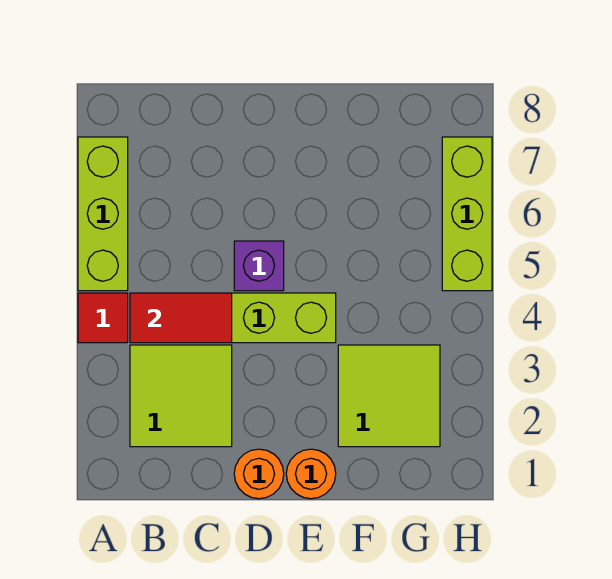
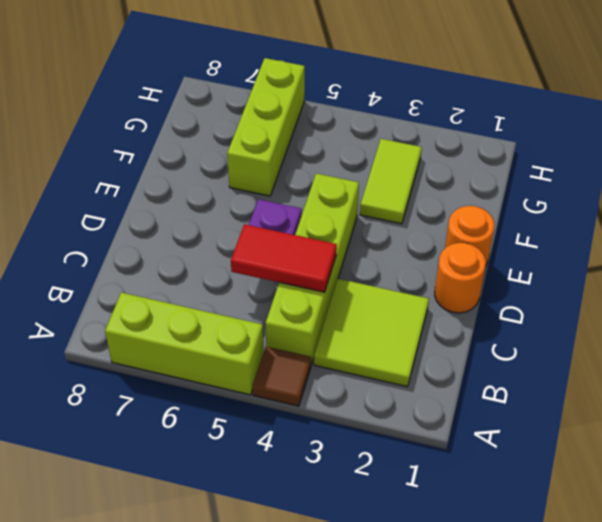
red 1x1 tile [78,293,128,343] -> brown 1x1 tile [253,347,311,406]
red 1x2 tile [130,293,232,343] -> red 1x2 tile turned to [231,224,337,292]
lime 2x2 tile [338,345,440,447] -> lime 1x2 tile [360,139,422,224]
lime 1x3 brick [442,137,492,291] -> lime 1x3 brick turned to [227,58,305,196]

